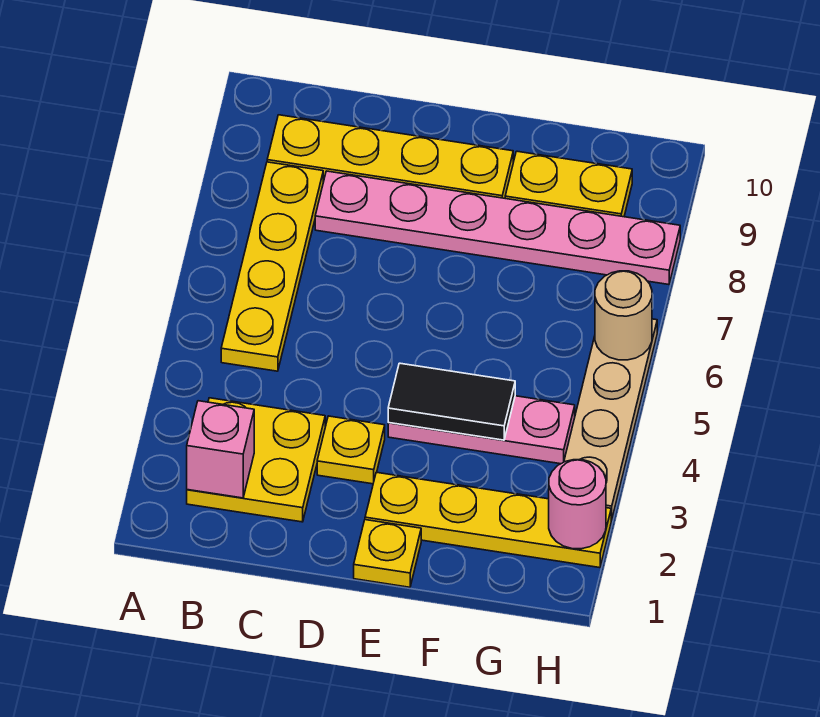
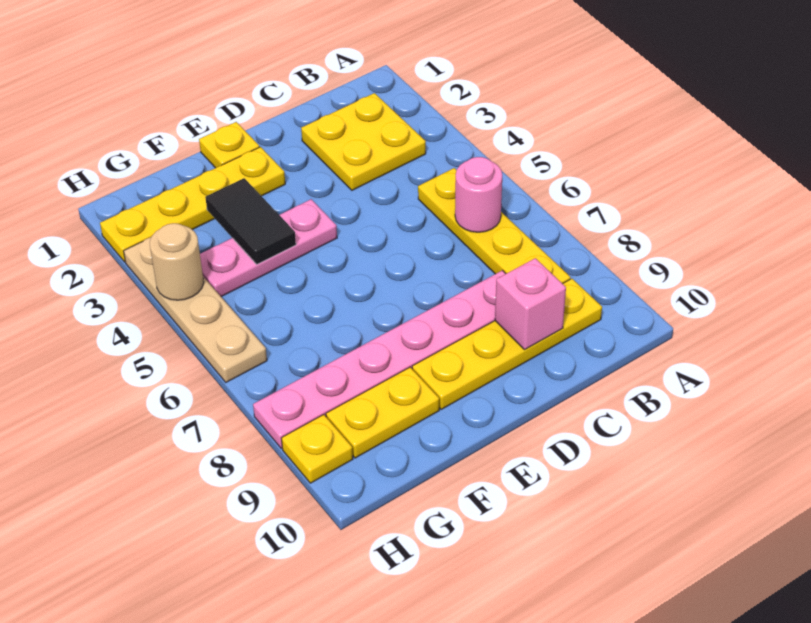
pink 1x1 brick [187,401,254,498] -> pink 1x1 brick moved to [495,258,566,349]
yellow 1x1 plate [317,416,385,484] -> yellow 1x1 plate moved to [281,415,353,483]
black 1x2 tile [388,363,515,440] -> black 1x2 tile turned to [205,178,296,264]
pink 1x1 round brick [549,460,606,549] -> pink 1x1 round brick moved to [455,157,502,232]
tan 1x1 round brick [595,271,652,360] -> tan 1x1 round brick moved to [150,223,204,300]

